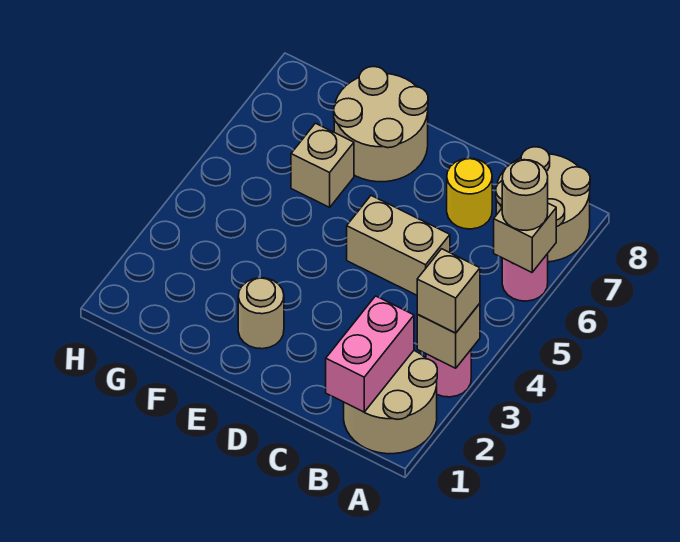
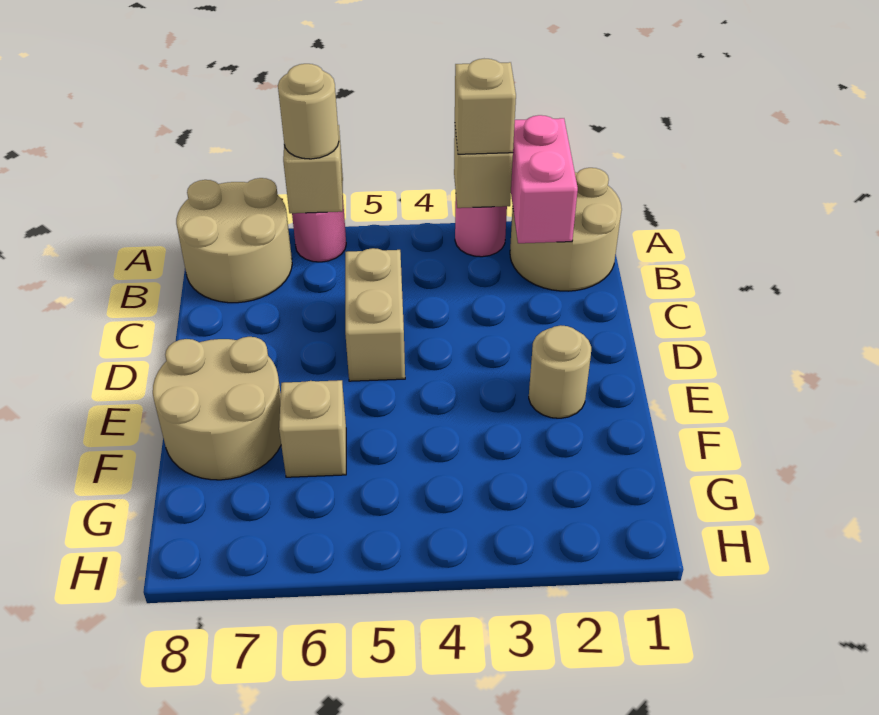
pink 1x2 brick [326,296,414,412] -> pink 1x2 brick turned to [511,115,578,243]
yellow 1x1 round brick [447,158,492,229] -> none

